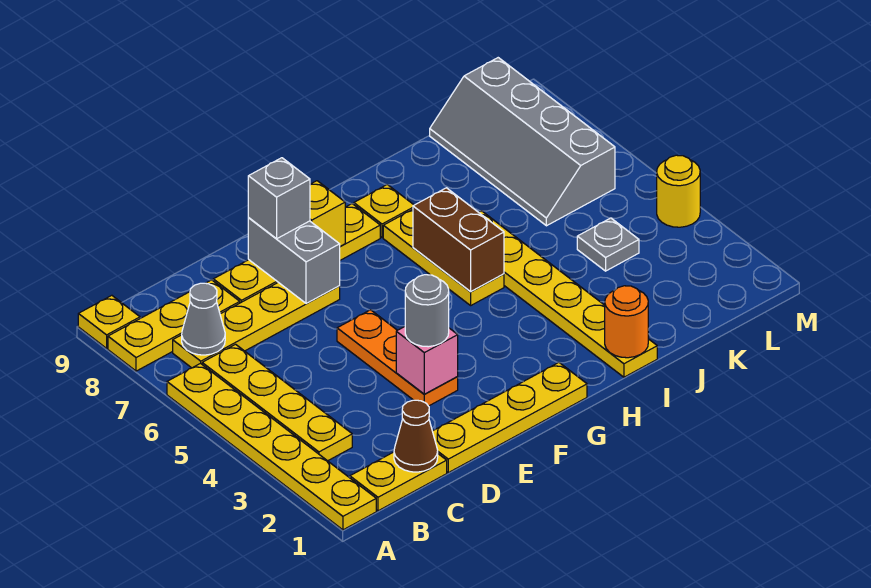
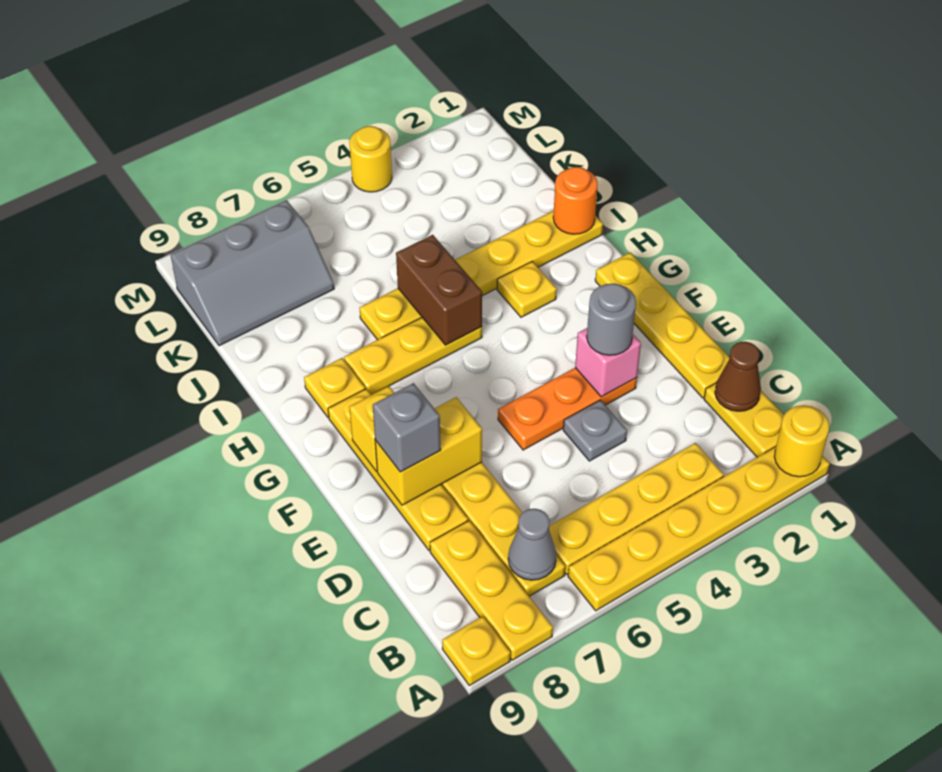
none -> yellow 1x1 round brick [774,405,829,477]
grey 1x2 brick [248,218,340,303] -> yellow 1x2 brick [375,397,482,505]
none -> yellow 1x1 plate [497,261,557,317]
brown 1x2 brick [413,188,504,291] -> brown 1x2 brick turned to [396,235,482,345]
grey 1x1 plate [577,218,639,271] -> grey 1x1 plate moved to [563,400,627,461]
grey 2x4 slope [430,58,615,226] -> grey 2x3 slope [171,200,334,346]

